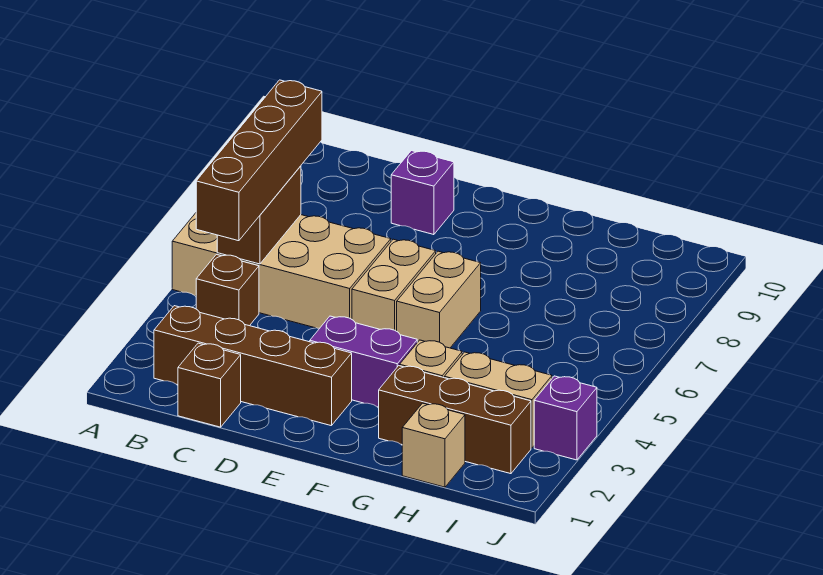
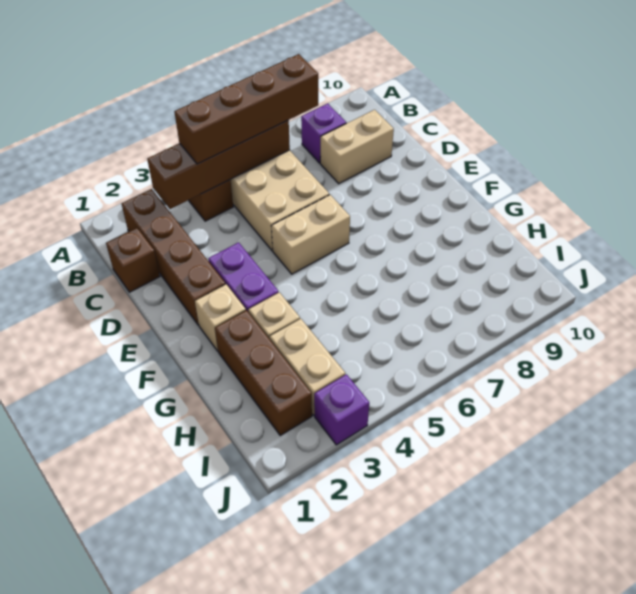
brown 1x2 brick [217,166,301,264] -> brown 1x4 brick [147,120,290,209]
purple 1x1 brick [391,151,454,235] -> purple 1x1 brick moved to [301,103,346,163]
tan 1x2 brick [397,251,481,348] -> tan 1x2 brick moved to [320,110,394,184]
tan 1x1 brick [402,403,465,487] -> tan 1x1 brick moved to [195,284,246,351]

